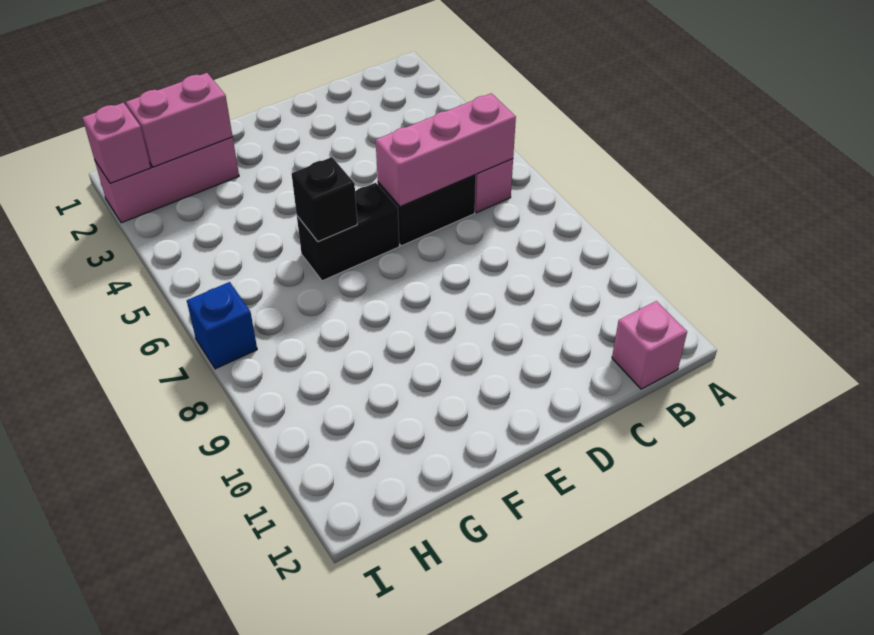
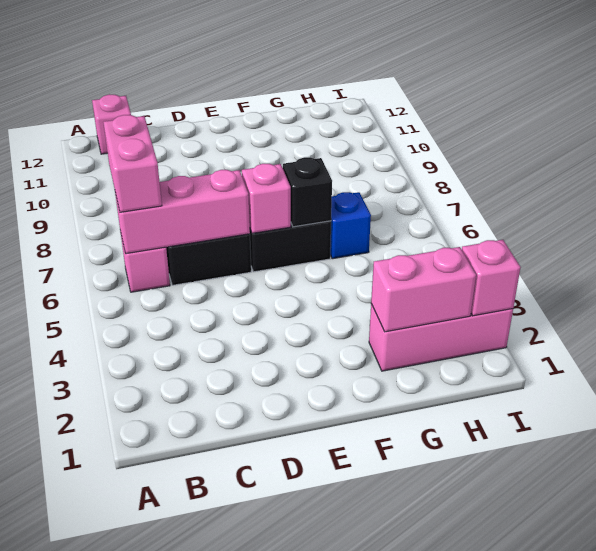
none -> pink 1x2 brick [103,115,162,212]
none -> pink 1x1 brick [242,164,291,233]
blue 1x1 brick [187,282,257,369] -> blue 1x1 brick moved to [330,192,371,259]

